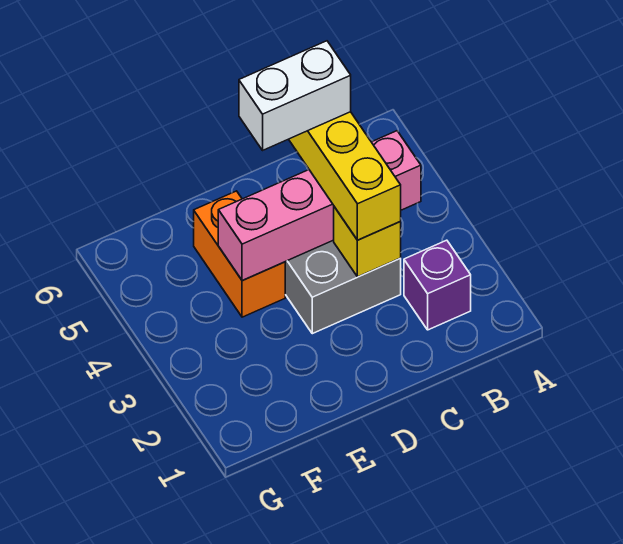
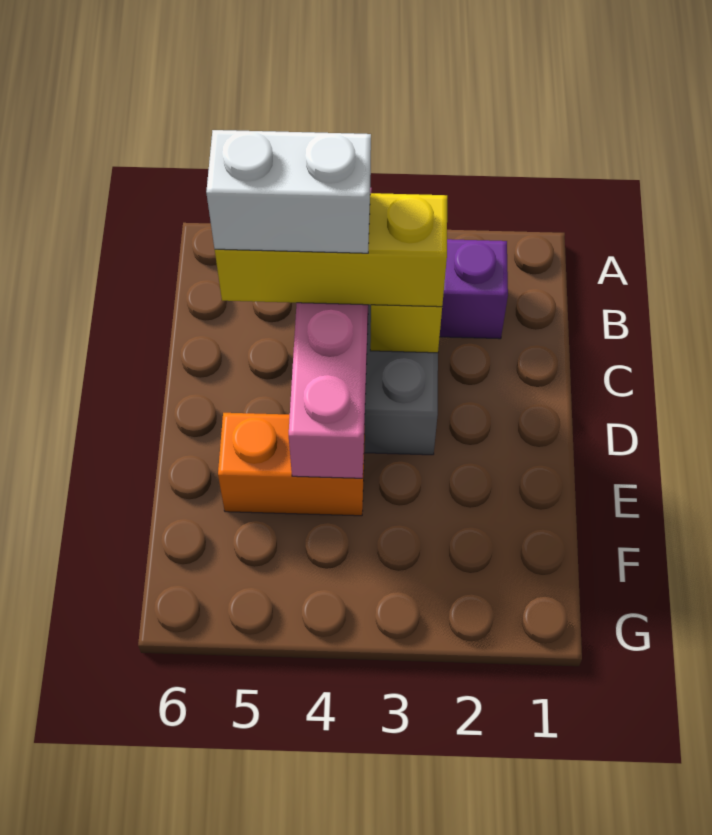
white 1x2 brick [239,41,351,150] -> white 1x2 brick turned to [206,130,371,253]

